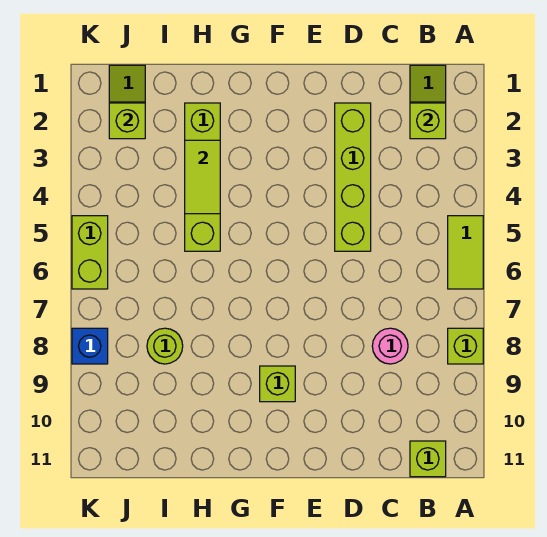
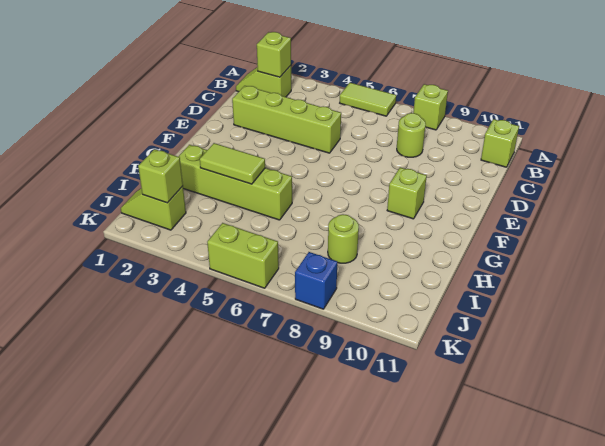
pink 1x1 round brick [372,328,408,364] -> lime 1x1 round brick [397,113,426,157]

